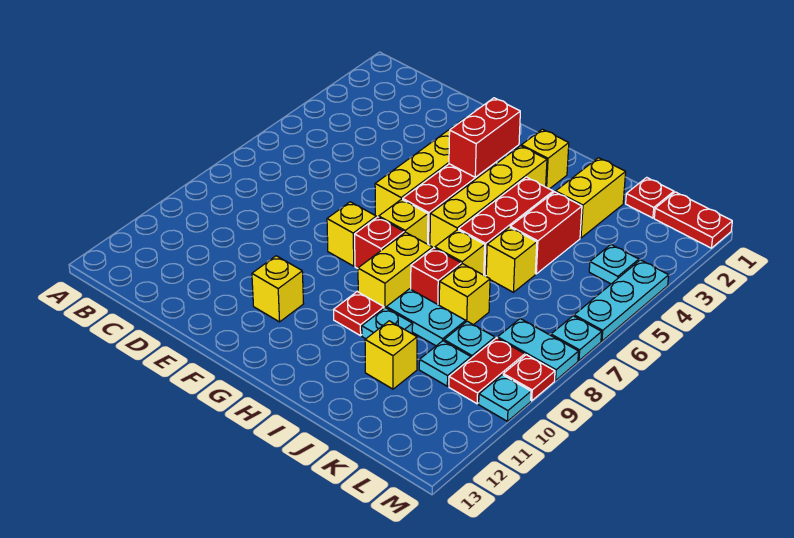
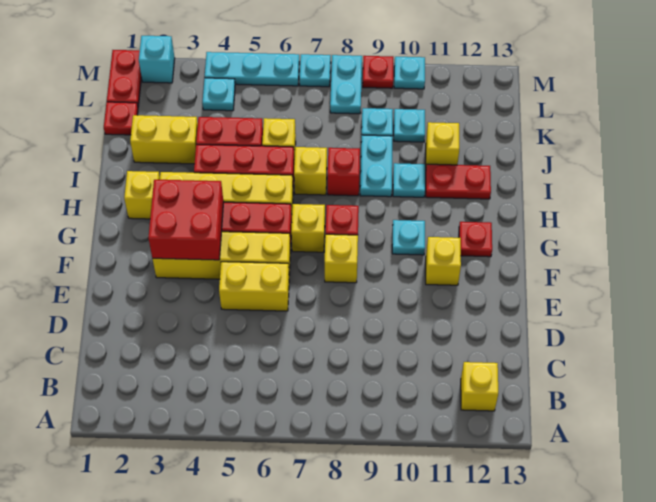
red 1x2 brick [449,98,520,177] -> red 2x2 brick [148,180,224,260]
none -> cyan 1x1 plate [392,220,425,255]
yellow 1x2 brick [358,232,432,308] -> yellow 1x2 brick moved to [219,262,289,311]
red 1x1 plate [334,292,384,336] -> red 1x1 plate moved to [459,222,492,257]
yellow 1x1 brick [439,264,490,325] -> yellow 1x1 brick moved to [461,362,498,411]
red 1x2 plate [449,338,525,404] -> red 1x2 plate moved to [426,164,491,199]
none -> cyan 1x1 brick [139,36,175,83]

